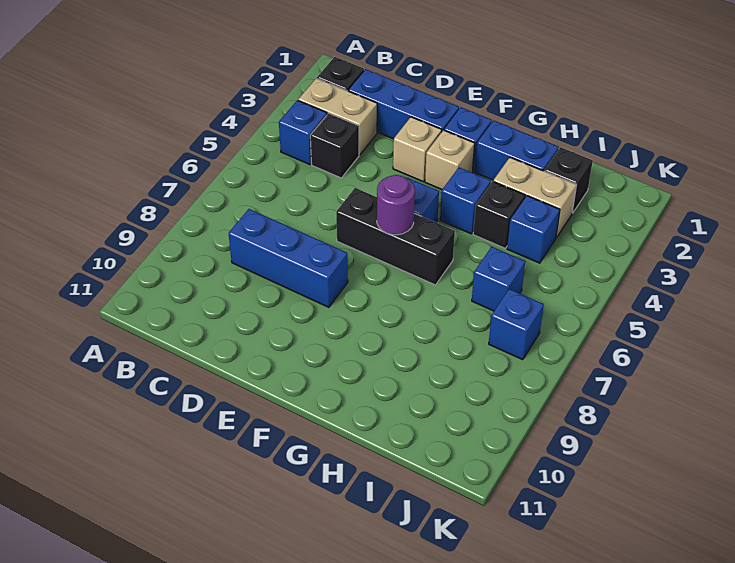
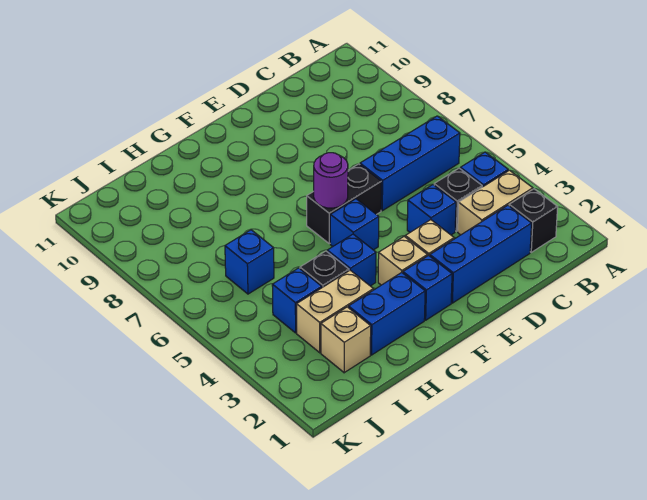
blue 1x3 brick [229,209,348,307] -> blue 1x3 brick moved to [360,116,460,211]
black 1x3 brick [336,188,455,285] -> black 1x2 brick [307,164,381,244]
black 1x1 brick [544,147,593,213] -> tan 1x1 brick [321,307,371,373]
blue 1x1 brick [489,289,544,360] -> blue 1x1 brick moved to [407,185,456,235]

